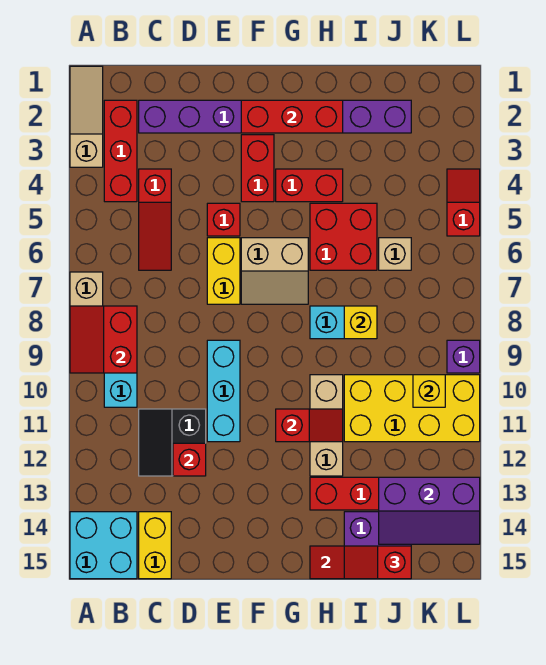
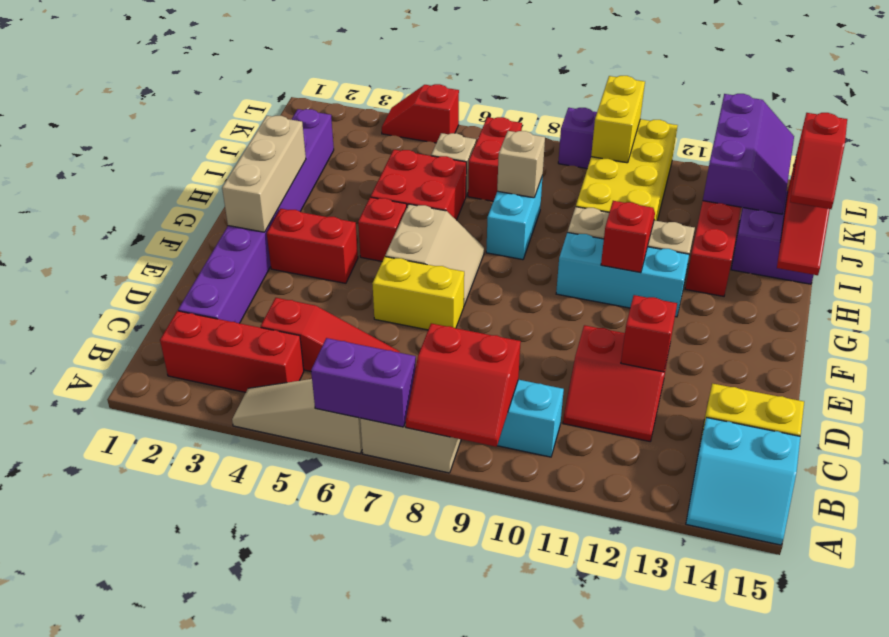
tan 1x3 slope [70,66,103,167] -> tan 1x3 slope moved to [232,379,362,453]
none -> purple 1x2 brick [311,338,416,427]
cyan 2x2 brick [70,512,137,579] -> cyan 2x2 slope [686,418,800,545]
black 2x2 slope [139,409,206,476] -> red 2x2 slope [563,325,670,441]
red 1x1 brick [207,203,240,236] -> red 1x1 brick moved to [358,197,407,261]
cyan 1x3 brick [207,340,240,442] -> cyan 1x3 brick moved to [556,232,689,317]
red 1x3 brick [241,100,343,133] -> tan 1x3 brick [222,116,306,232]
red 1x2 brick [276,169,343,202] -> red 1x2 brick moved to [468,117,522,201]
yellow 1x1 brick [344,306,377,339] -> tan 1x1 brick [497,131,545,198]
yellow 1x1 brick [413,375,445,407] -> yellow 1x2 brick [591,76,645,163]

